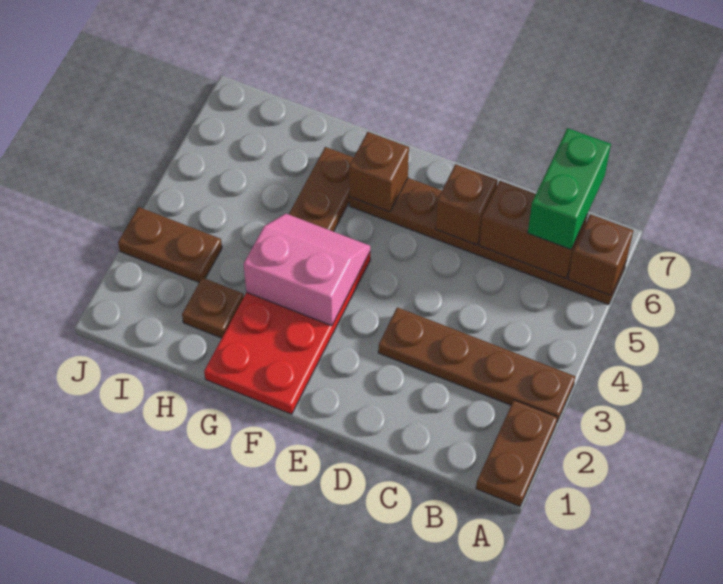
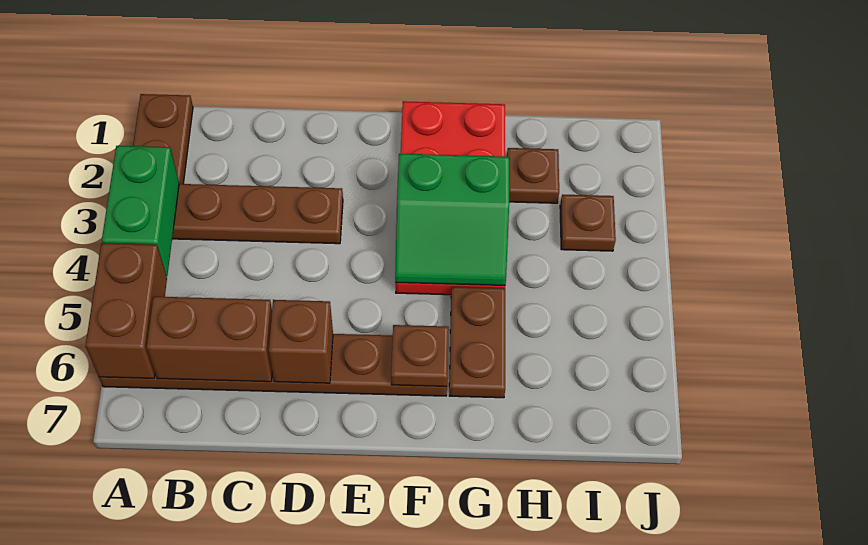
brown 1x1 brick [568,214,633,296] -> brown 1x2 brick [85,243,167,378]
green 1x2 brick [528,128,611,249] -> green 1x2 brick moved to [102,146,179,276]
pink 2x2 slope [244,214,370,326] -> green 2x2 slope [395,154,509,285]
brown 1x1 brick [349,132,409,212] -> brown 1x1 plate [391,325,449,386]
brown 1x2 plate [118,207,222,282] -> brown 1x1 plate [560,195,616,251]

